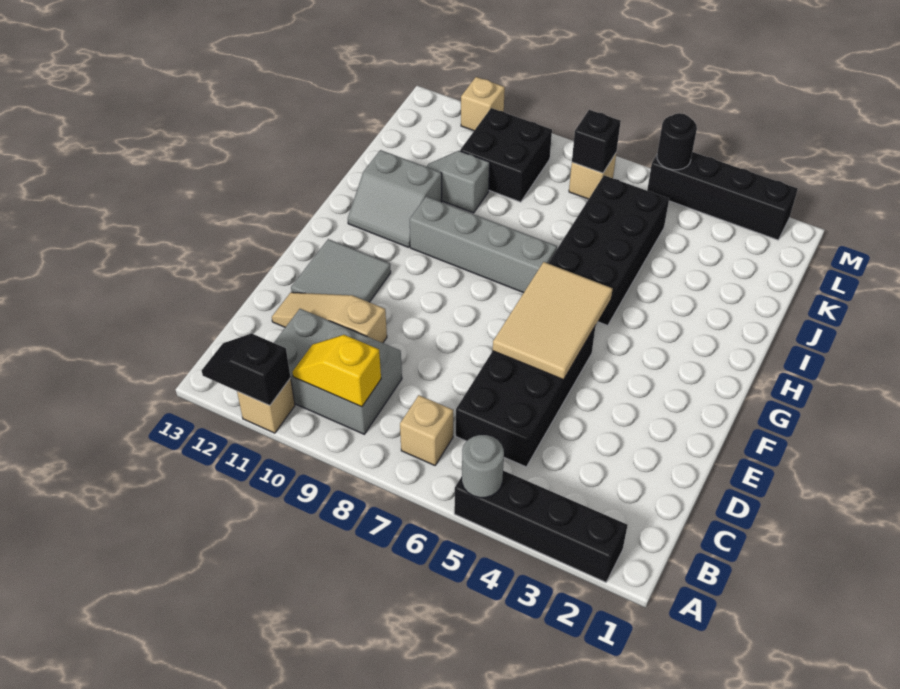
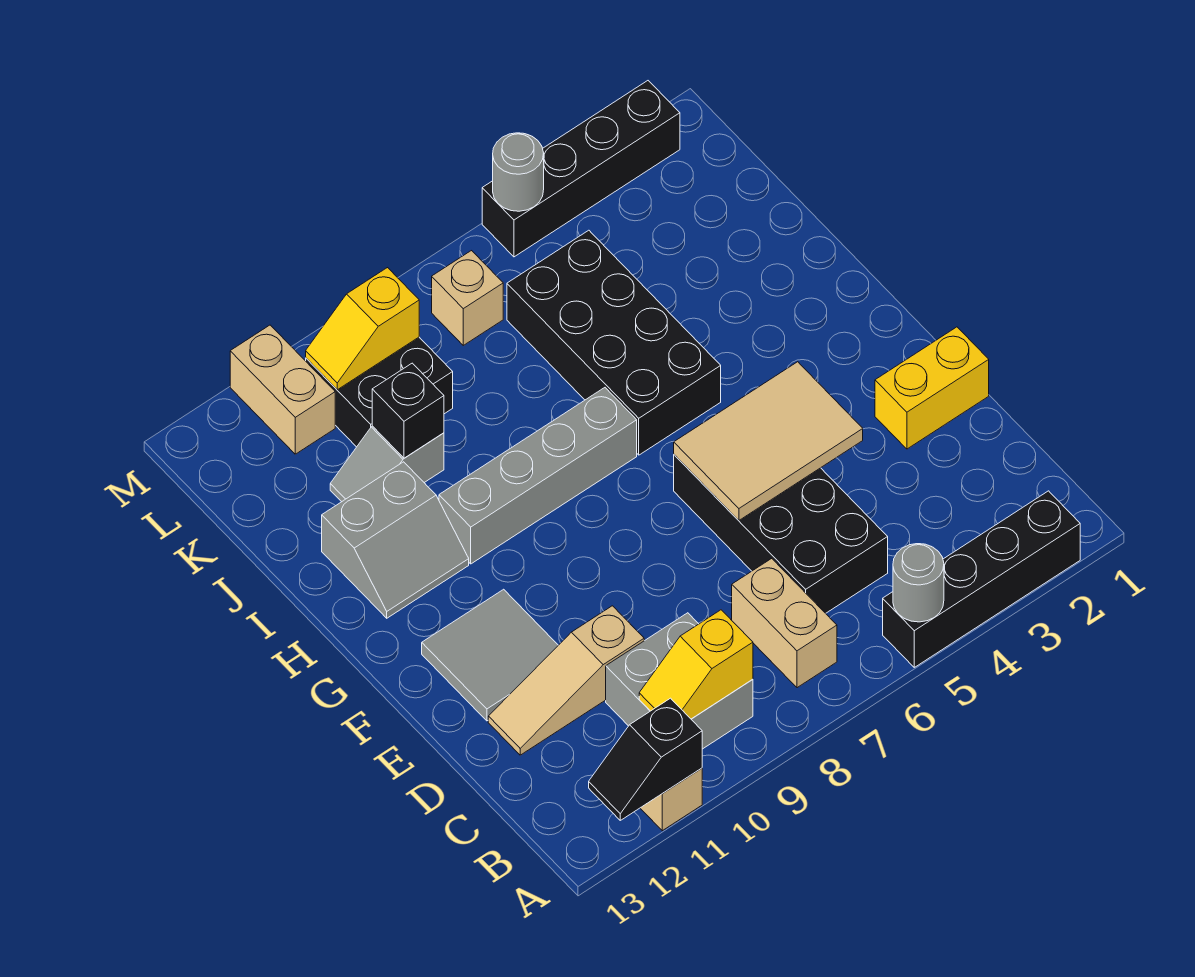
tan 1x1 brick [400,395,453,465] -> tan 1x2 brick [732,559,837,688]
grey 2x3 brick [274,309,402,434] -> grey 2x2 brick [606,613,753,749]
none -> yellow 1x2 brick [875,327,989,449]
tan 2x3 tile [493,262,613,380] -> tan 2x3 tile turned to [674,362,863,520]
black 1x1 brick [572,110,621,173] -> black 1x1 brick moved to [372,363,444,458]
none -> yellow 1x2 slope [306,268,419,390]
black 1x1 round brick [657,113,697,170] -> grey 1x1 round brick [493,133,544,211]
tan 1x1 brick [461,77,505,131] -> tan 1x2 brick [230,325,335,454]

